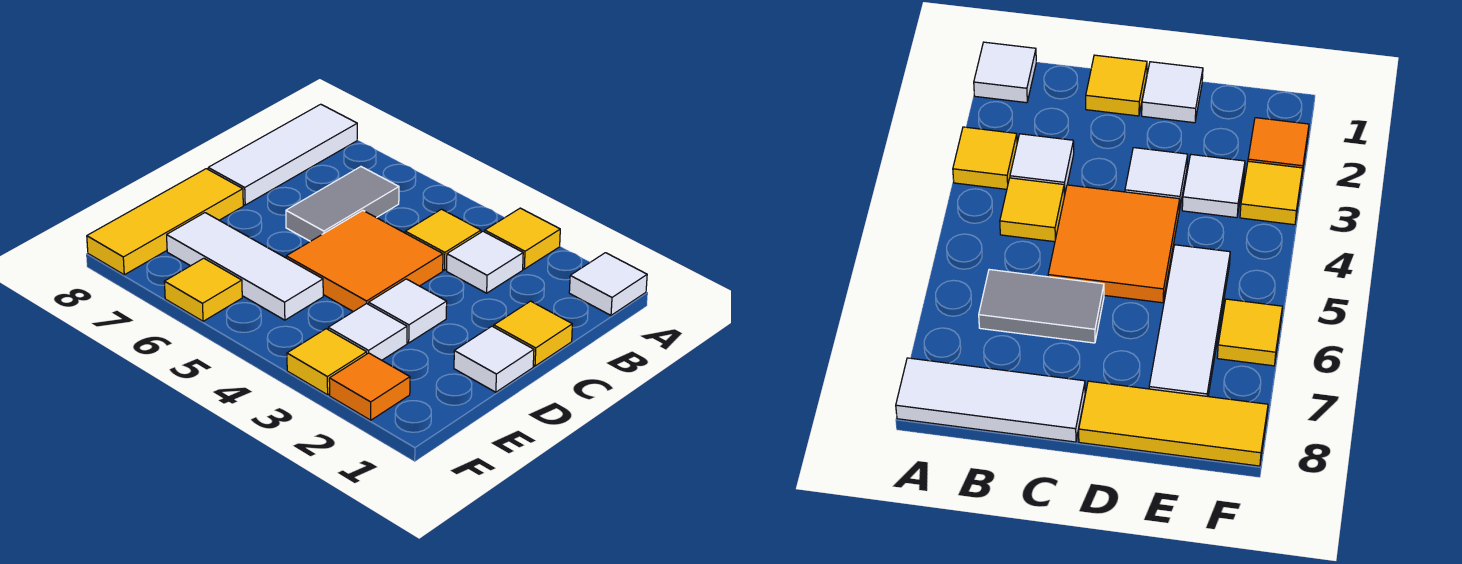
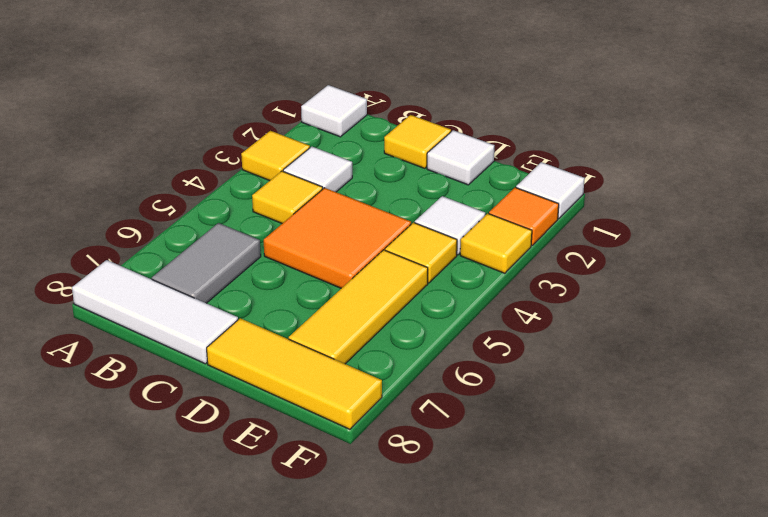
grey 1x2 tile [286,167,399,241] -> grey 1x2 tile turned to [152,223,261,303]
white 1x1 tile [369,279,447,343] -> white 1x1 tile moved to [516,162,585,219]
white 1x3 tile [167,213,323,320] -> yellow 1x3 tile [289,250,428,364]
yellow 1x1 tile [164,258,242,321] -> yellow 1x1 tile moved to [385,223,457,283]

